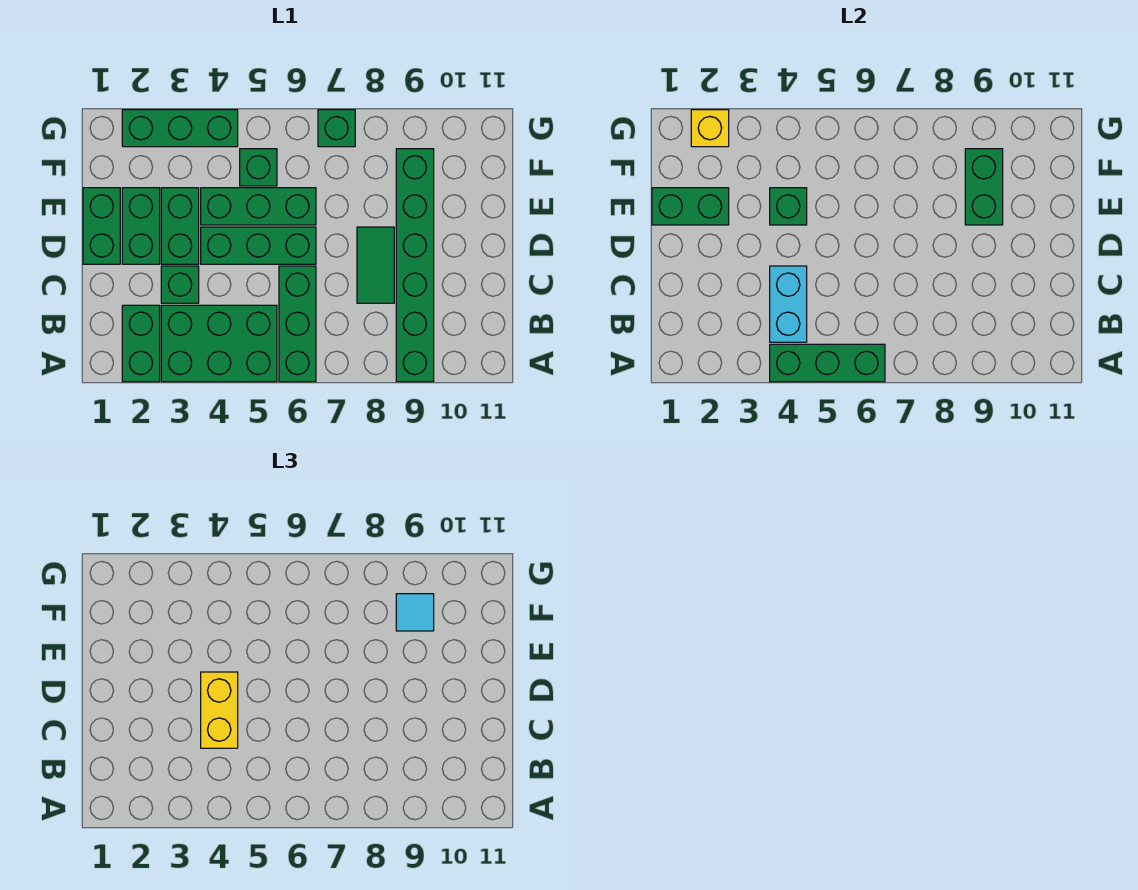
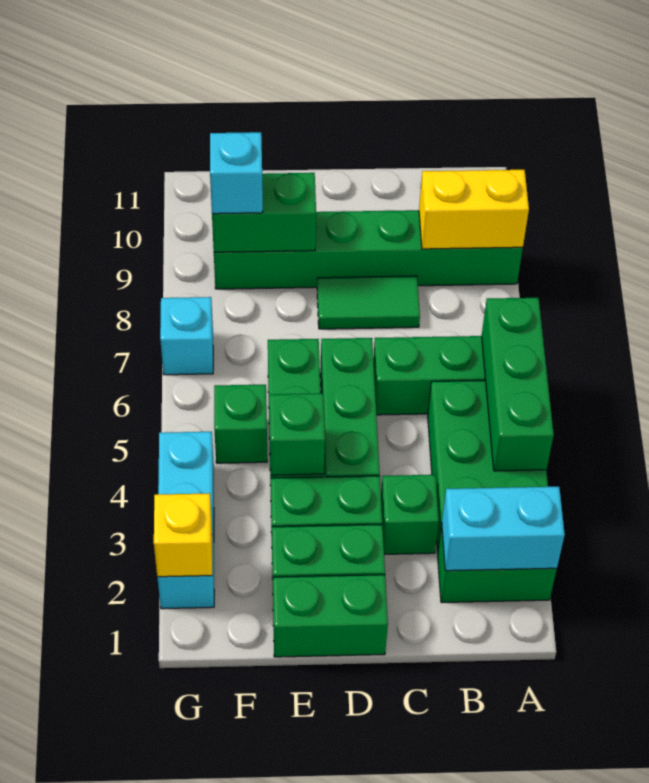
cyan 1x2 brick [770,266,807,342] -> cyan 1x2 brick moved to [442,487,565,571]
yellow 1x2 brick [201,672,238,748] -> yellow 1x2 brick moved to [419,170,529,249]
green 1x2 brick [652,188,729,225] -> none
cyan 1x1 tile [396,594,434,631] -> cyan 1x1 brick [210,132,263,214]
green 1x3 brick [122,110,238,147] -> cyan 1x3 brick [157,432,214,609]
green 1x1 brick [318,110,355,147] -> cyan 1x1 brick [160,297,213,375]

